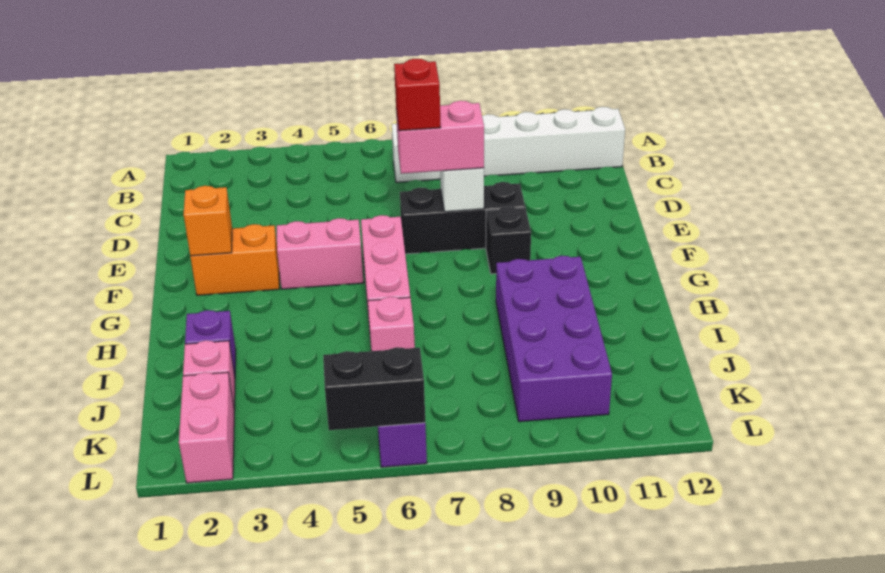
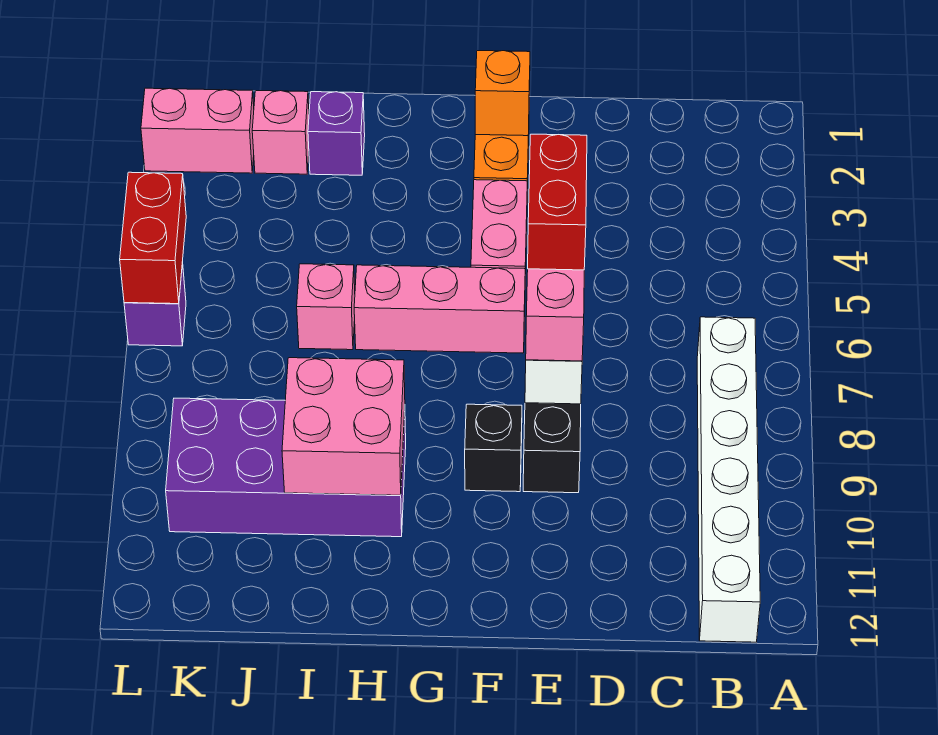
red 1x1 brick [394,59,441,131] -> red 1x2 brick [528,134,587,270]
none -> pink 2x2 brick [282,358,405,495]
black 1x2 brick [323,347,425,430] -> red 1x2 brick [120,172,186,304]

